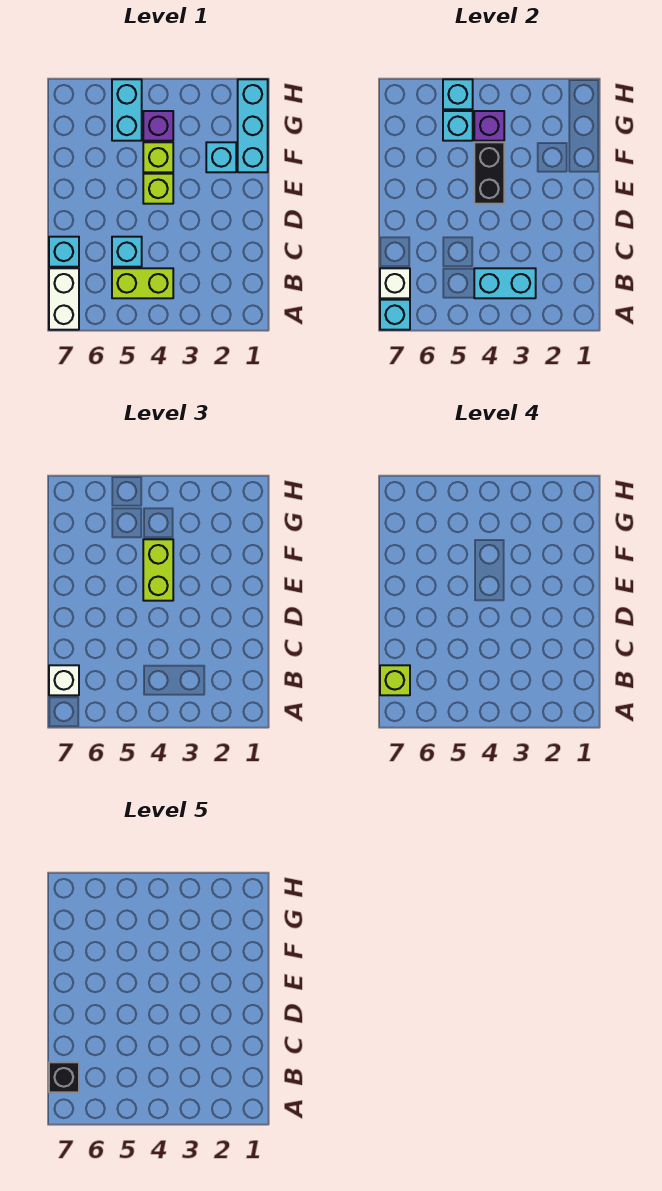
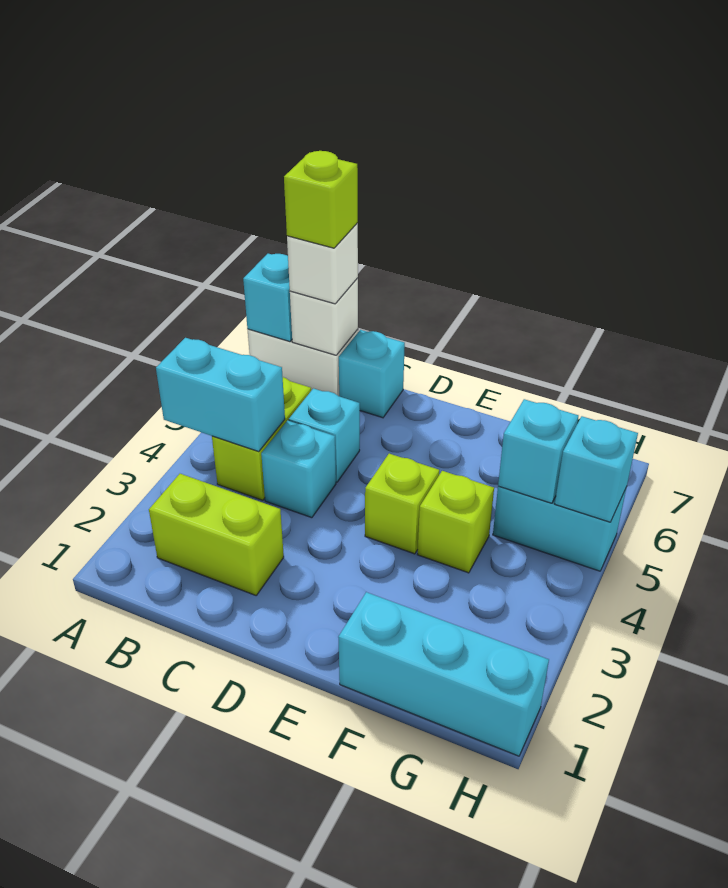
cyan 1x2 brick [474,268,536,298] -> cyan 1x2 brick turned to [156,338,285,451]
black 1x1 brick [49,1062,79,1092] -> none
black 1x2 brick [474,142,504,204] -> none
lime 1x2 brick [143,539,173,601] -> lime 1x2 brick moved to [149,474,284,595]
cyan 1x1 brick [206,142,236,172] -> cyan 1x1 brick moved to [261,421,336,518]
purple 1x1 brick [143,111,173,141] -> none
purple 1x1 brick [474,111,504,141] -> none

